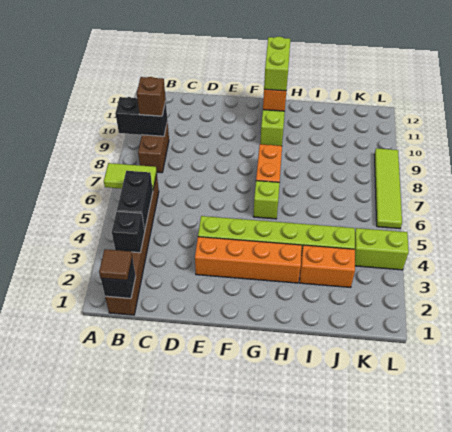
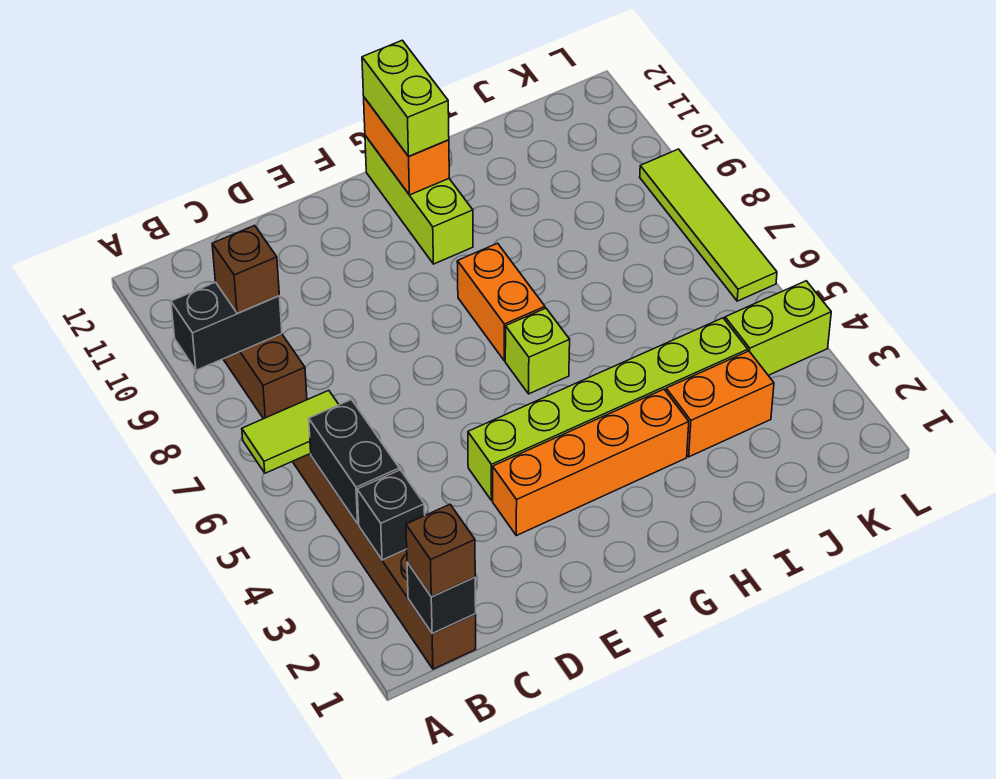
brown 1x1 tile [99,249,132,280] -> brown 1x1 brick [406,504,475,597]

